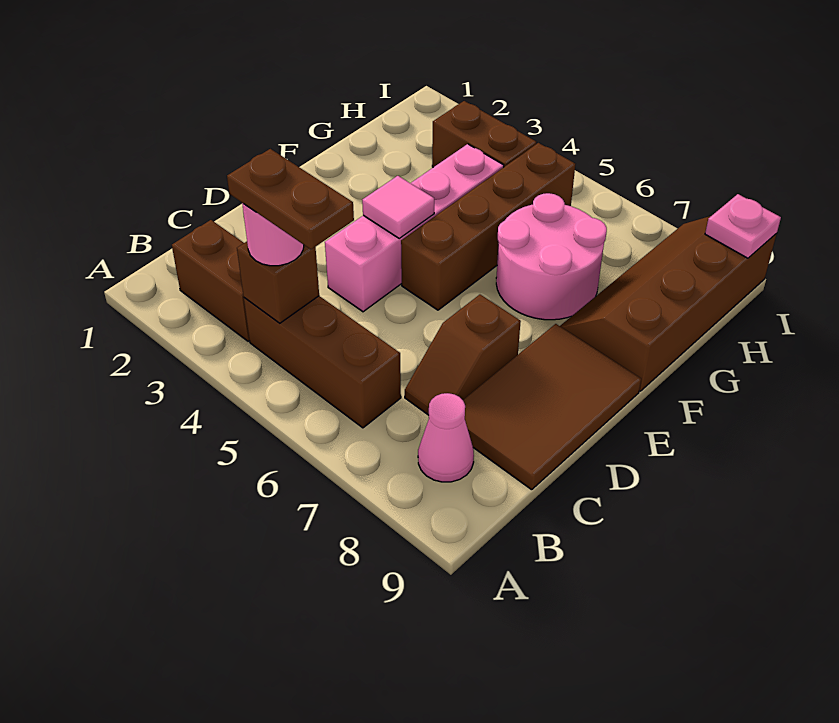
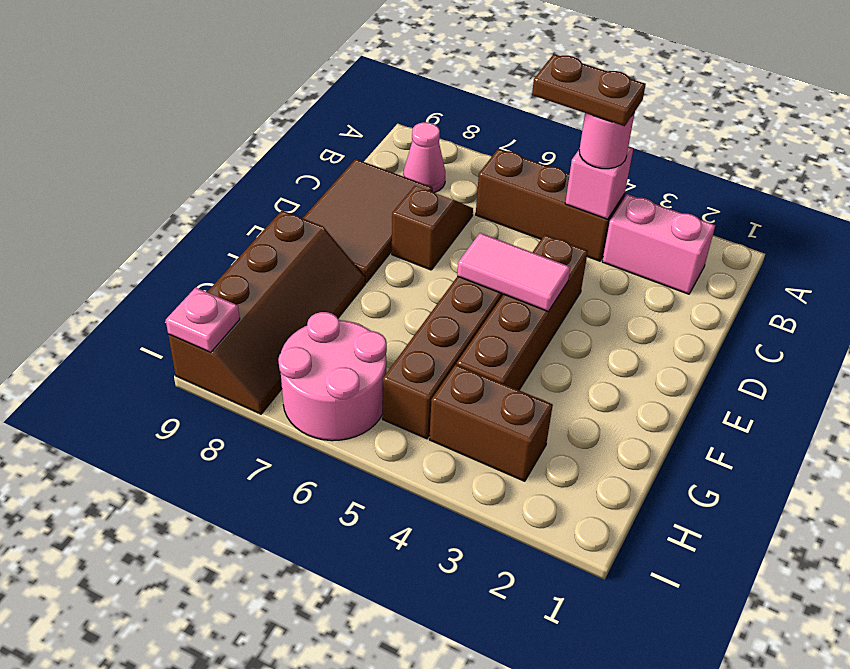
brown 1x2 brick [172,220,250,341] -> pink 1x2 brick [602,194,715,294]
brown 1x1 brick [237,242,319,323] -> pink 1x1 brick [565,147,633,219]
pink 1x4 brick [325,144,504,312] -> brown 1x4 brick [457,235,588,390]
pink 1x1 tile [362,176,434,239] -> pink 1x2 tile [457,233,570,311]
pink 2x2 round brick [496,193,607,320] -> pink 2x2 round brick moved to [278,312,387,441]

